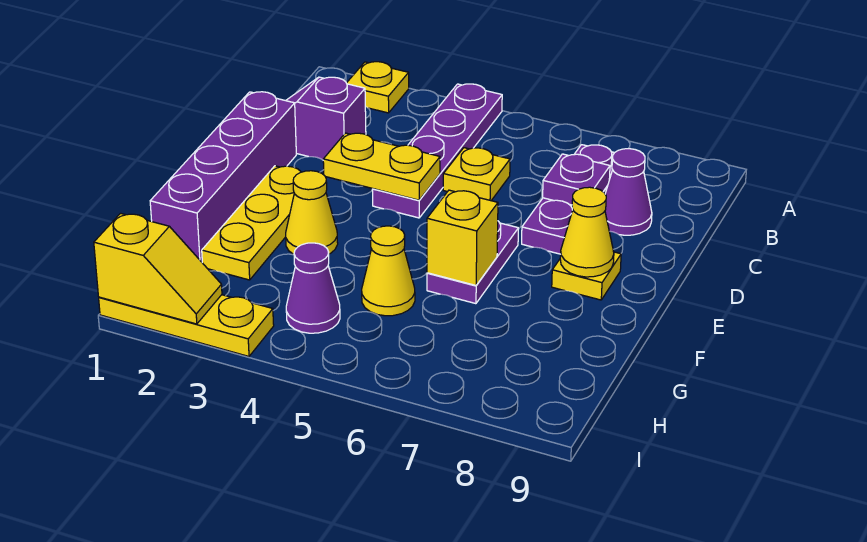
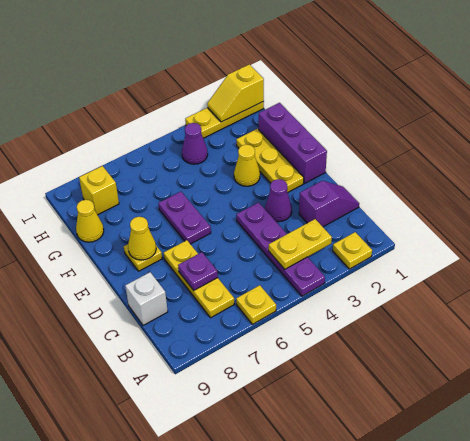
purple 1x3 plate [522,145,614,254] -> yellow 1x3 plate [164,240,234,318]
yellow 1x1 plate [443,148,510,201] -> yellow 1x1 plate moved to [236,285,276,324]
purple 1x1 cone [605,149,652,235] -> purple 1x1 cone moved to [265,179,292,222]
none -> white 1x1 brick [125,272,168,325]
purple 1x4 brick [150,92,296,262] -> purple 1x3 brick [259,103,327,184]
yellow 1x2 plate [323,133,440,200] -> yellow 1x2 plate moved to [269,219,332,269]
yellow 1x1 brick [427,190,498,285] -> yellow 1x1 brick moved to [79,166,119,215]
yellow 1x1 cone [362,226,415,316] -> yellow 1x1 cone moved to [76,200,104,242]

